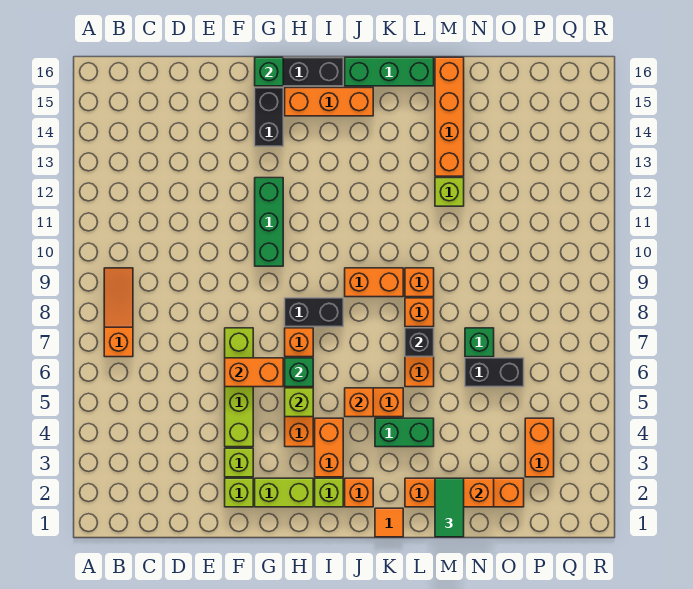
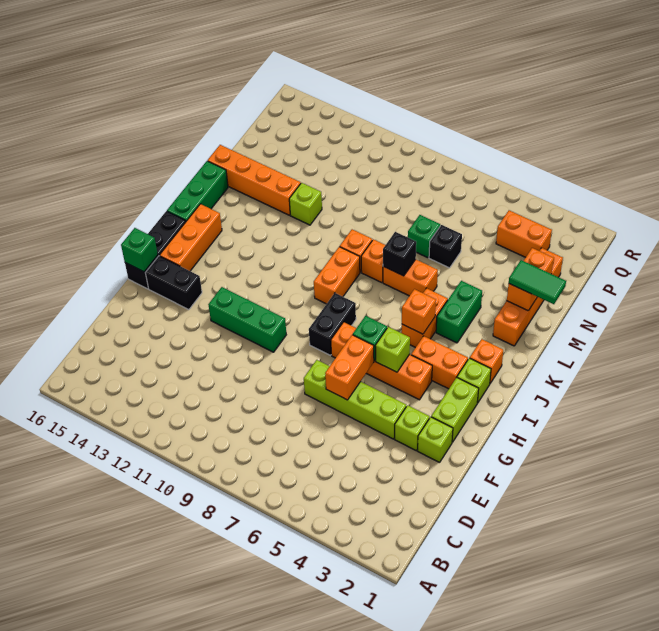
orange 1x3 slope [104,268,133,357] -> none
orange 1x1 tile [375,508,403,537] -> none
black 1x2 brick [465,358,524,387] -> black 1x1 brick [429,225,462,268]

